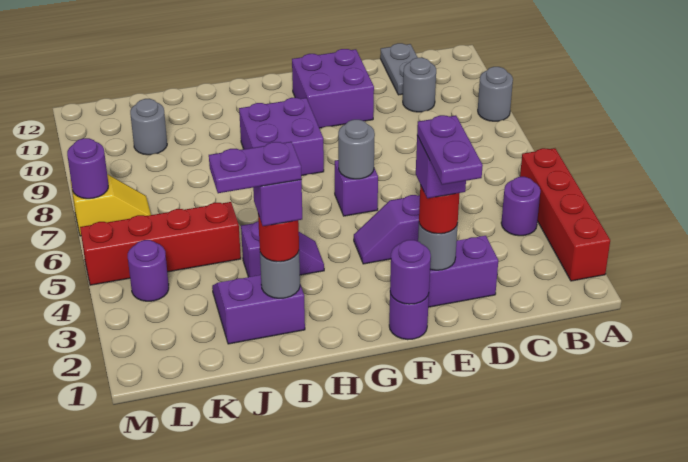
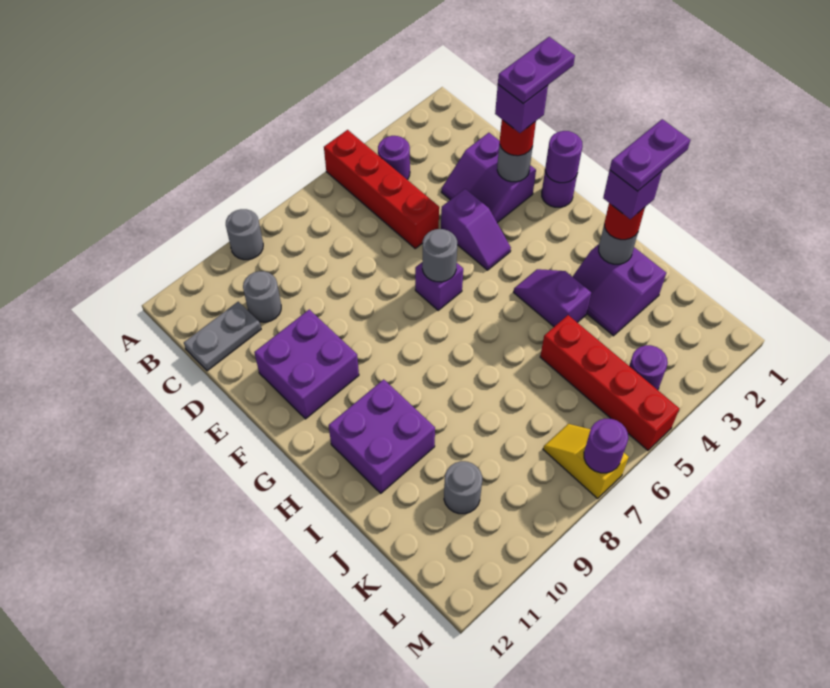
red 1x4 brick [520,148,610,281] -> red 1x4 brick turned to [324,130,439,248]
purple 2x2 brick [239,98,324,176] -> purple 2x2 brick moved to [329,379,435,493]
purple 1x2 plate [209,142,302,193] -> purple 1x2 plate turned to [610,119,690,191]

